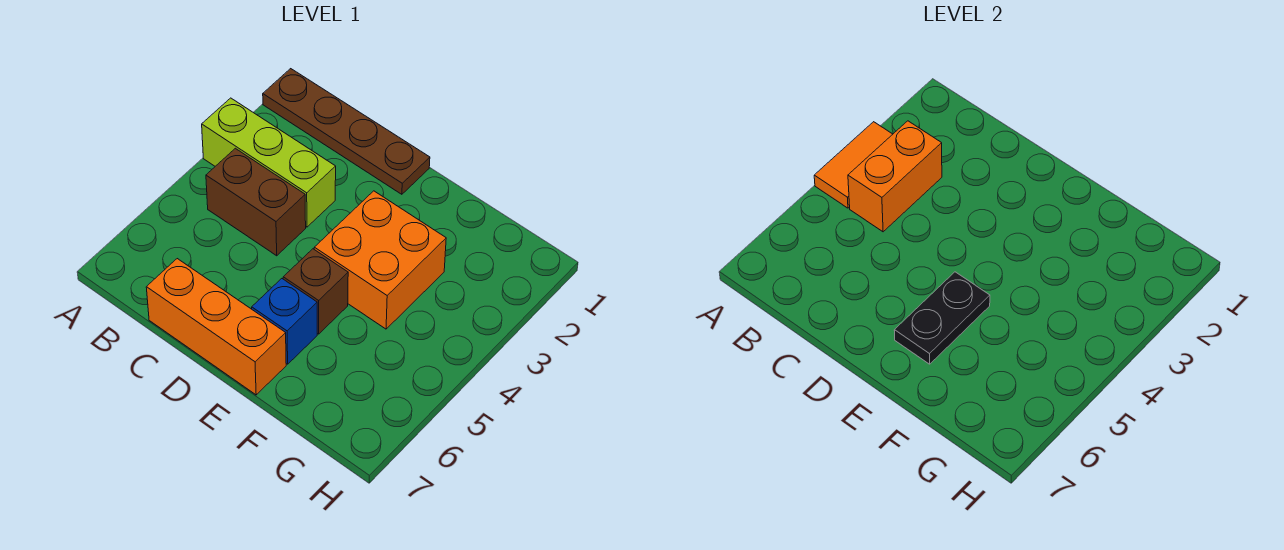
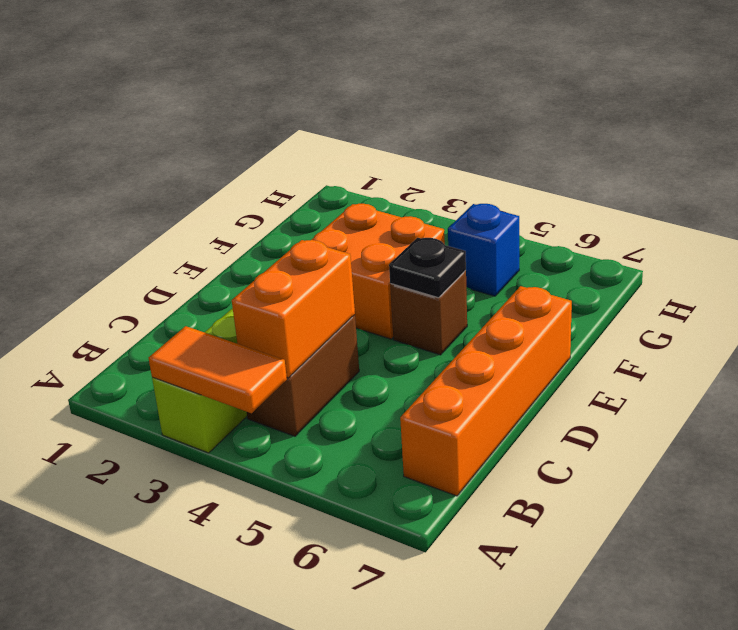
brown 1x4 plate [263,69,430,194] -> none
orange 1x2 brick [848,121,942,232] -> orange 1x2 brick turned to [232,240,355,378]
orange 1x3 brick [146,259,286,395] -> orange 1x4 brick [400,286,572,496]
black 1x2 plate [894,272,990,364] -> black 1x1 plate [389,238,466,298]
blue 1x1 brick [252,279,317,364] -> blue 1x1 brick moved to [448,204,519,296]

